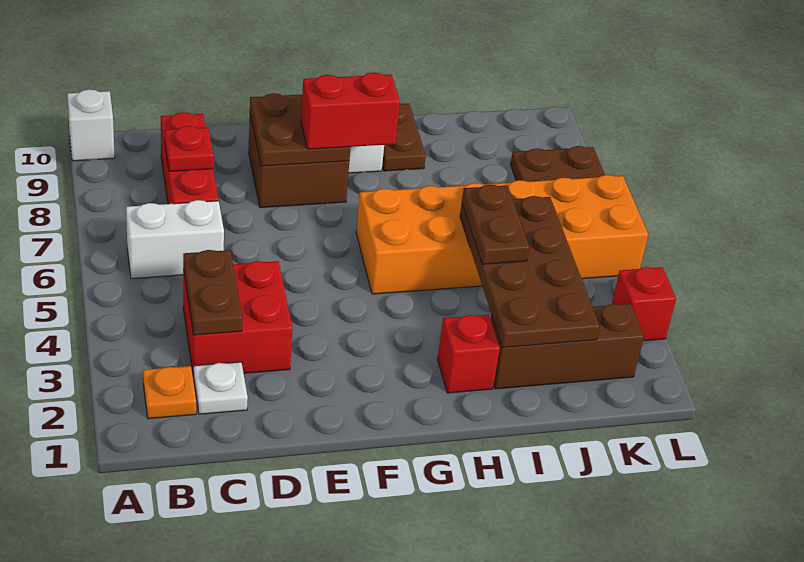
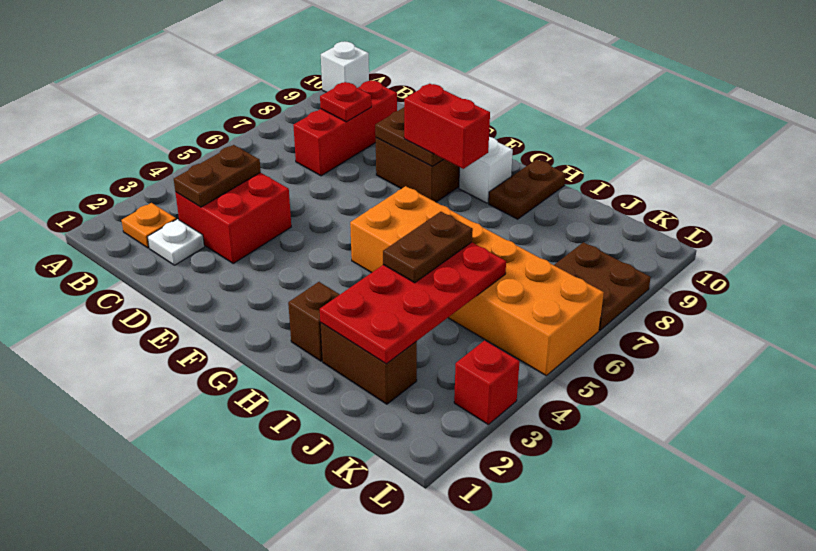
white 1x2 brick [126,200,224,279] -> none
red 1x1 brick [437,315,500,393] -> brown 1x1 brick [288,282,340,361]
brown 1x3 brick [491,304,644,389] -> brown 1x2 brick [320,322,417,404]
brown 2x4 plate [460,196,600,347] -> red 2x4 plate [320,242,506,364]

